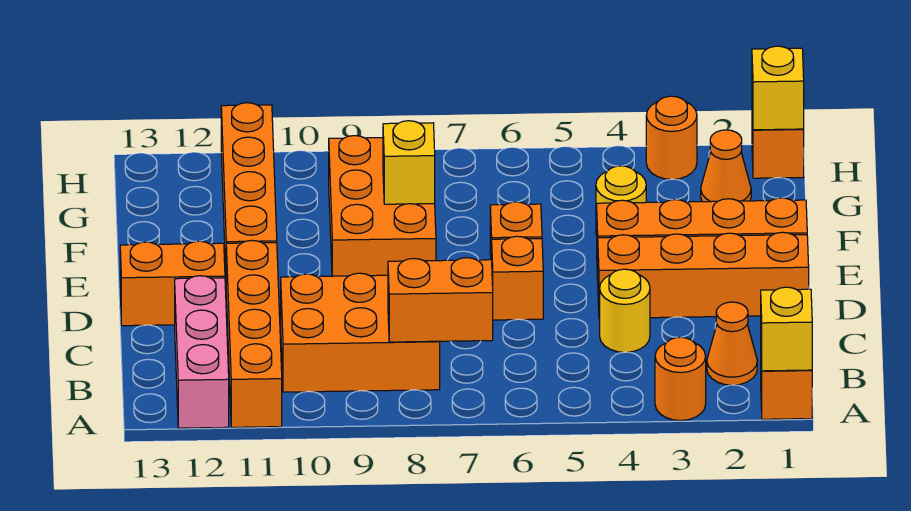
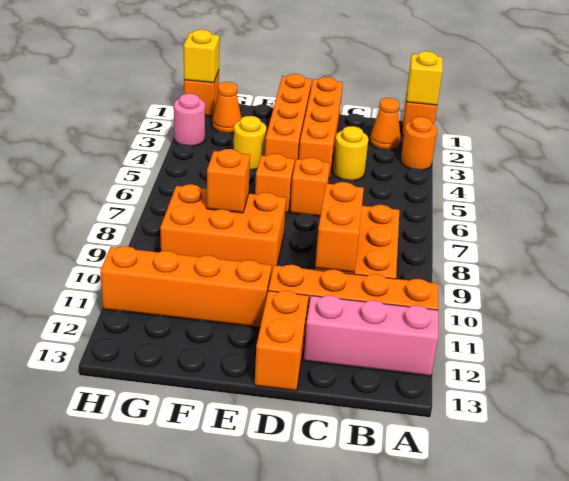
orange 1x2 brick [388,258,493,342] -> orange 1x2 brick moved to [315,182,364,273]
yellow 1x1 brick [383,121,435,204] -> orange 1x1 brick [207,149,250,213]
orange 1x1 round brick [646,96,697,179] -> pink 1x1 round brick [174,93,205,146]

